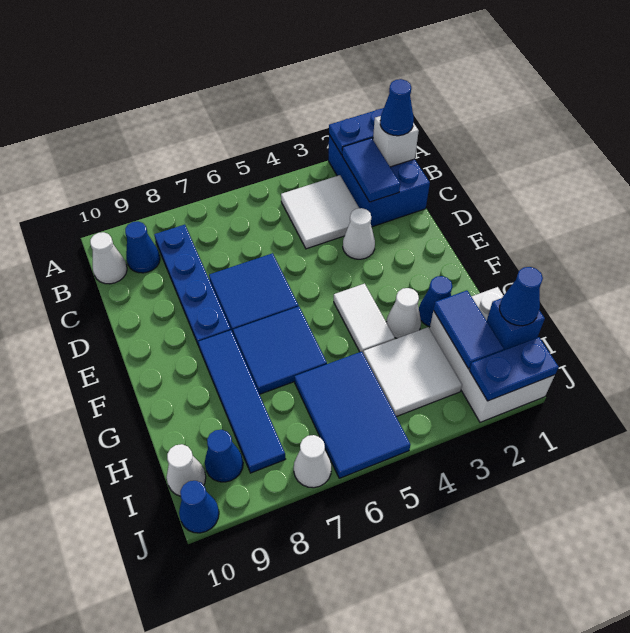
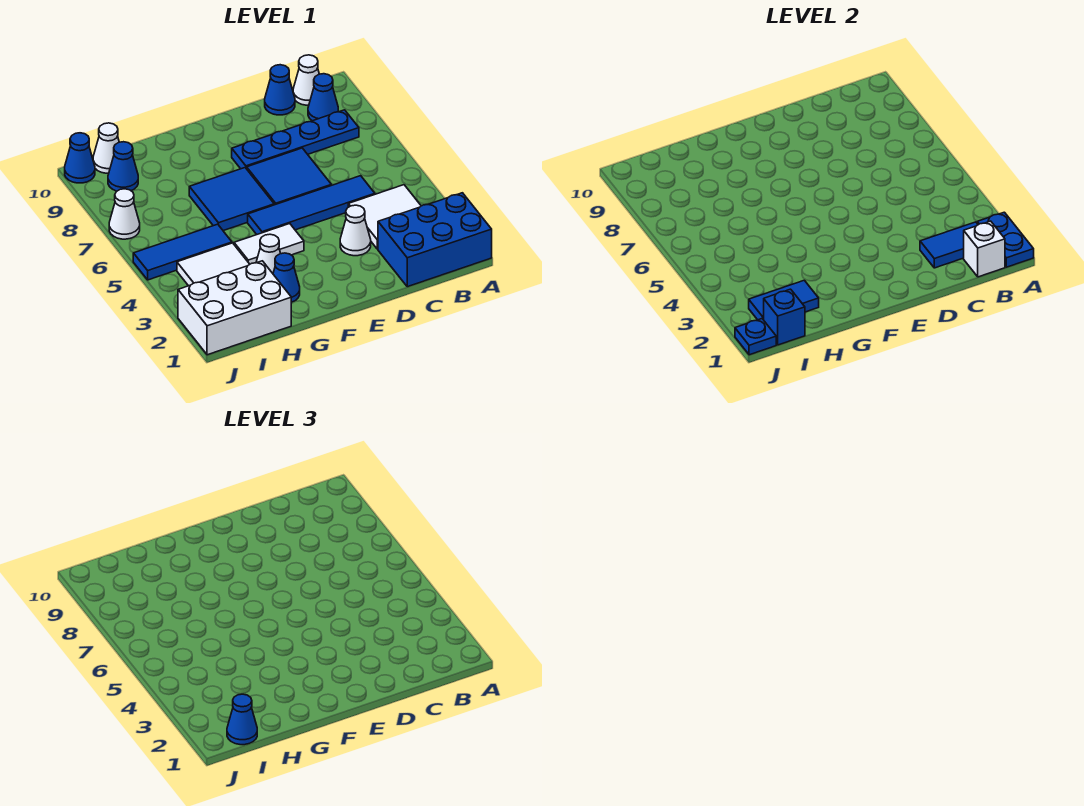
blue 1x1 cone [380,79,414,136] -> blue 1x1 cone moved to [265,65,295,115]
blue 1x4 tile [198,330,285,473] -> blue 1x4 tile moved to [248,176,375,234]
blue 2x3 tile [295,352,410,478] -> blue 1x3 tile [133,224,232,280]
blue 1x2 plate [469,337,559,401] -> blue 1x1 plate [735,319,776,355]

